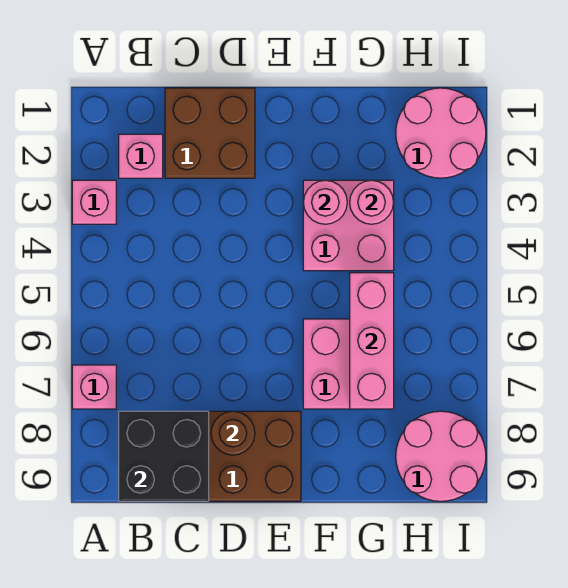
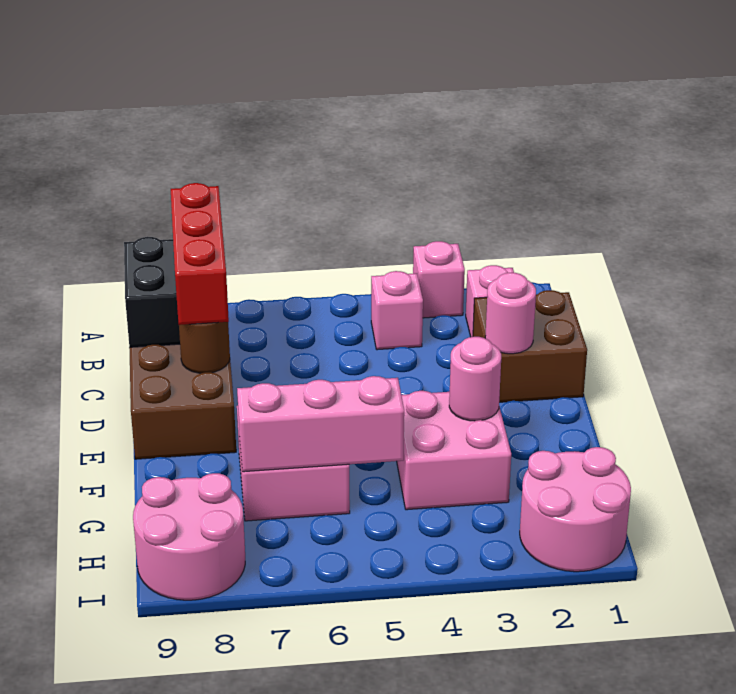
pink 1x1 brick [72,365,116,409] -> pink 1x1 brick moved to [371,271,423,350]
none -> red 1x3 brick [171,183,229,325]
pink 1x1 round brick [350,180,394,224] -> pink 1x1 round brick moved to [485,273,536,354]

